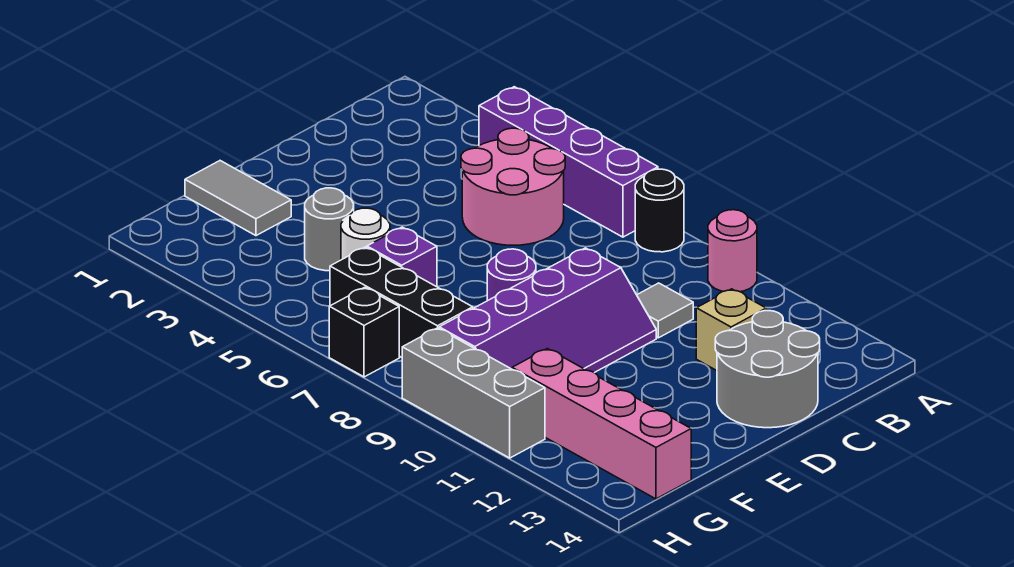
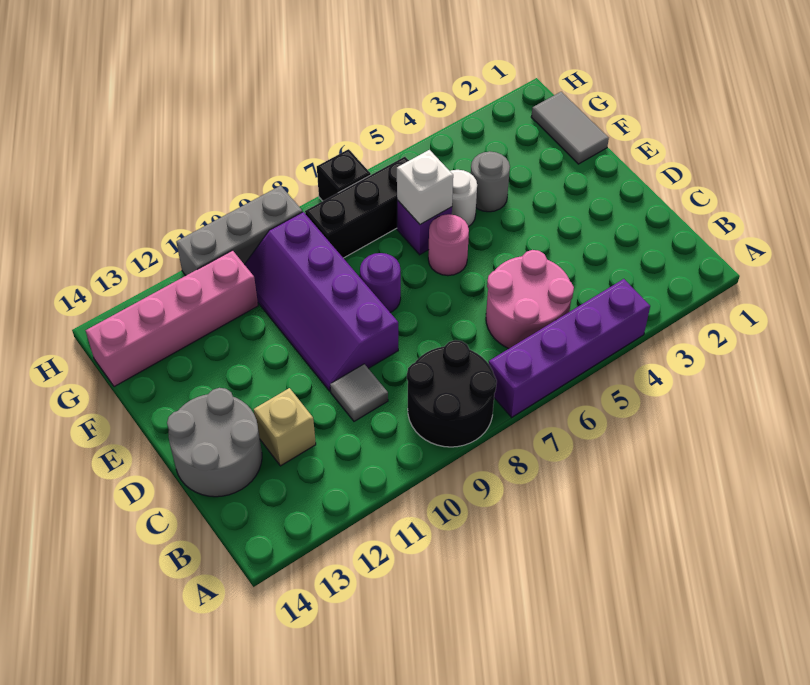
black 1x1 round brick [635,169,684,252] -> black 2x2 round brick [407,340,497,447]
pink 1x1 round brick [708,210,757,292] -> pink 1x1 round brick moved to [428,214,469,276]
grey 1x2 tile [185,161,291,236] -> grey 1x2 tile turned to [531,92,609,164]
none -> white 1x1 brick [397,150,453,225]

